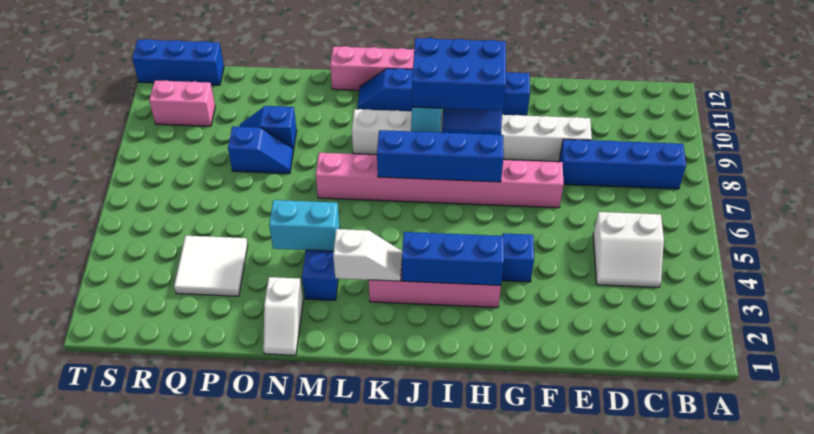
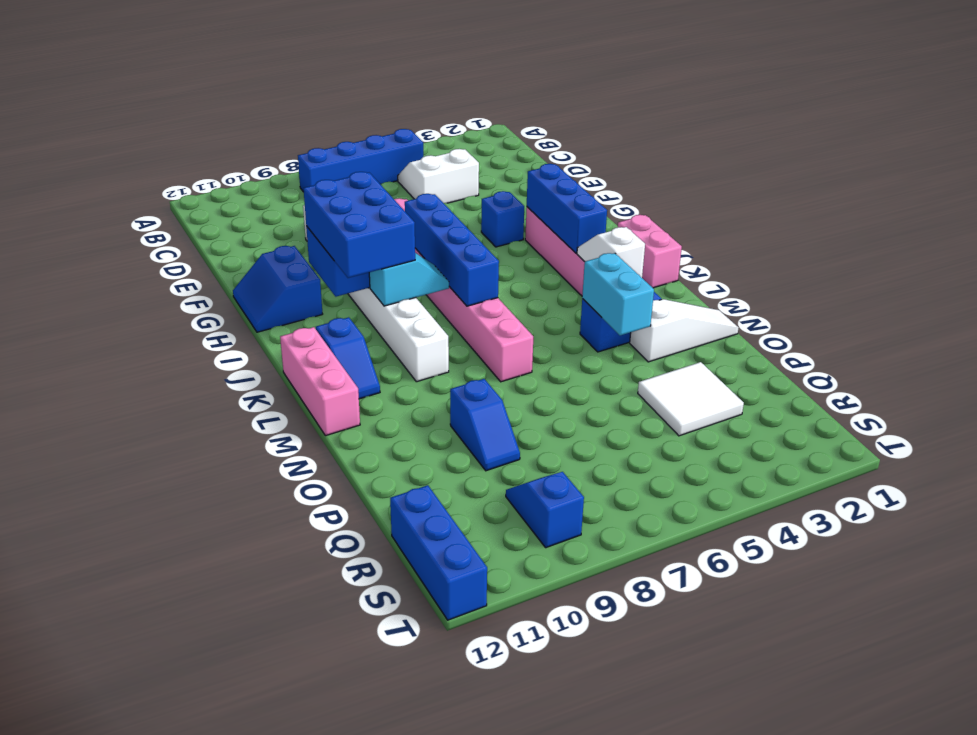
blue 1x4 brick [559,139,686,189] -> blue 1x4 brick turned to [298,129,423,192]
white 2x2 slope [593,212,664,287] -> white 2x2 slope turned to [398,149,479,203]
white 1x2 slope [263,277,303,355] -> white 1x3 slope [630,299,739,362]
blue 1x2 slope [228,127,293,174] -> blue 1x2 slope moved to [506,472,584,548]
pink 1x2 brick [149,80,215,126] -> pink 1x2 brick moved to [618,215,682,288]

